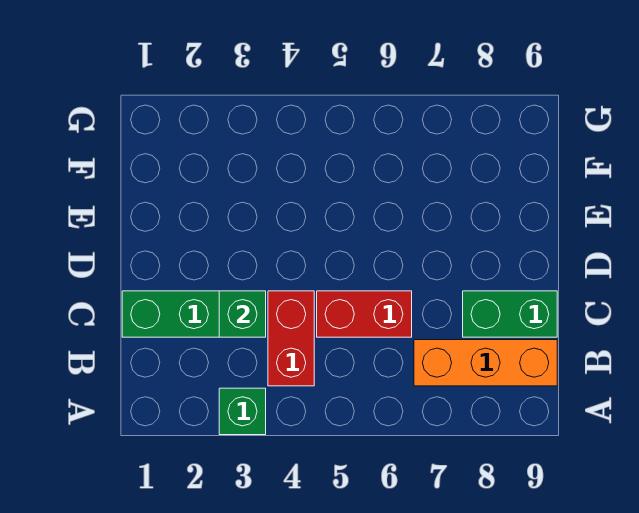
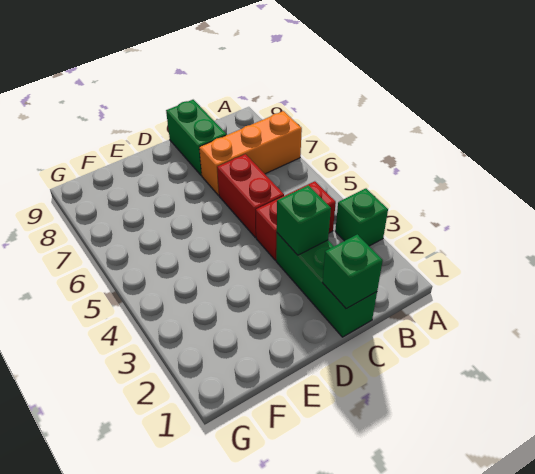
orange 1x3 brick [414,340,557,386] -> orange 1x3 brick turned to [199,111,302,195]
none -> green 1x1 brick [322,234,383,309]

